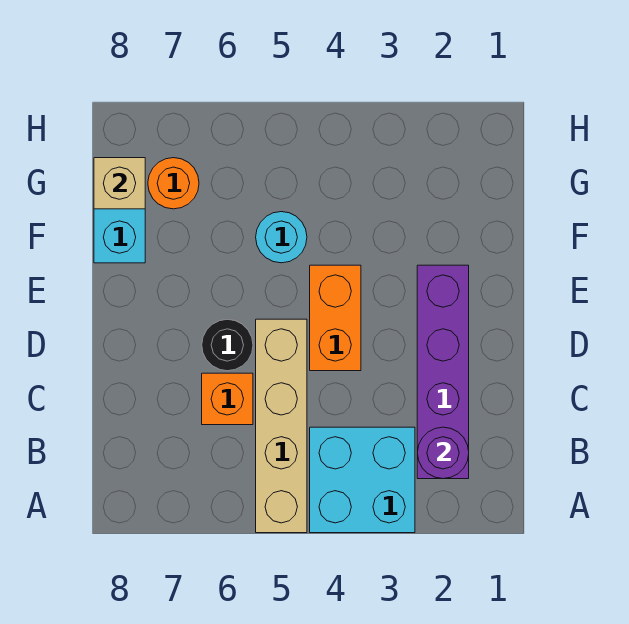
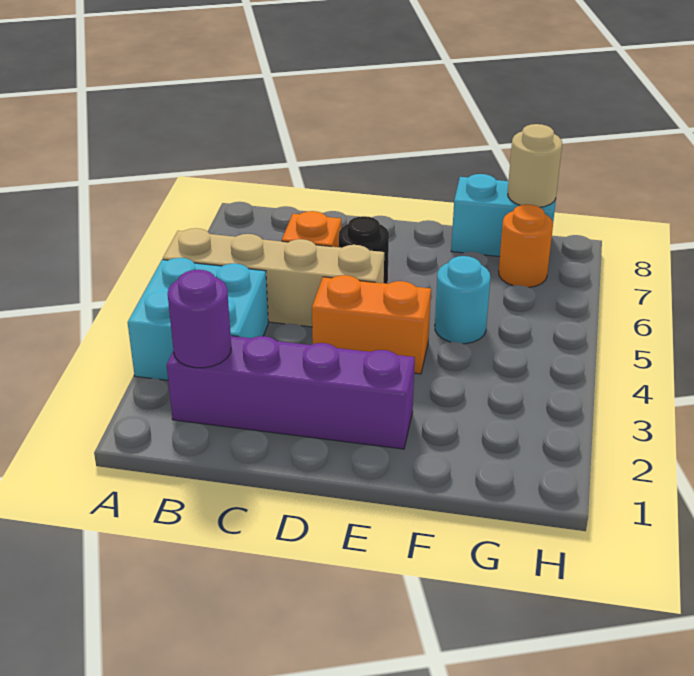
tan 1x1 brick [94,158,145,209] -> tan 1x1 round brick [508,124,562,207]

